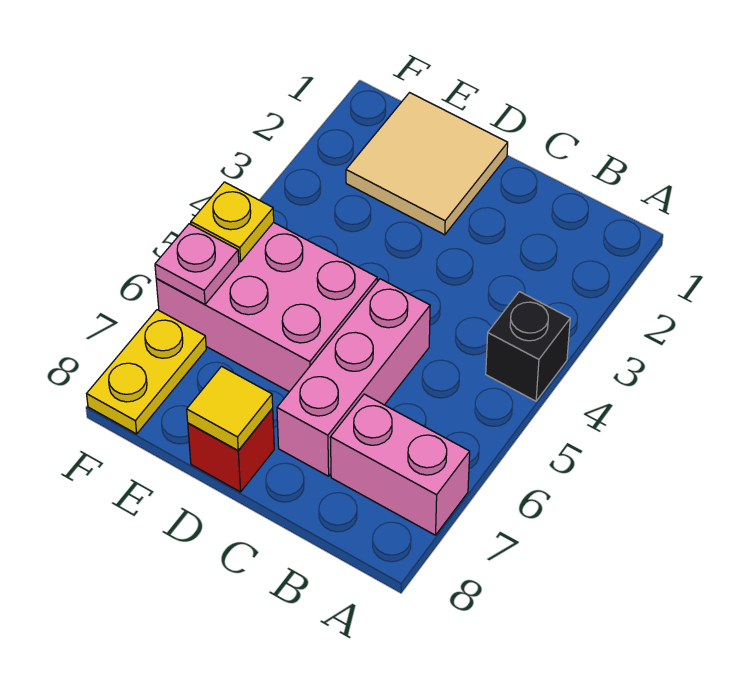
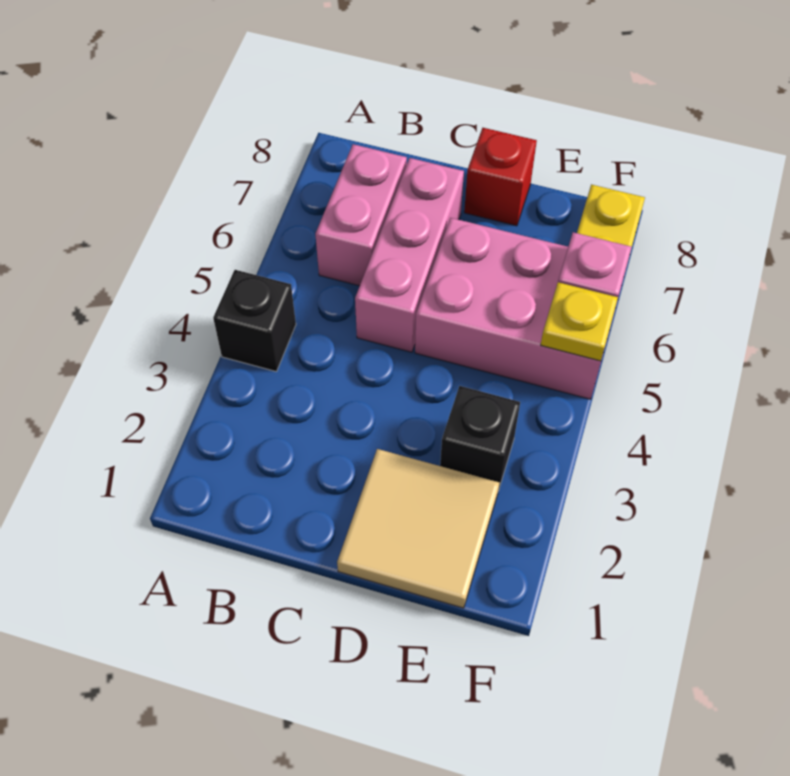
pink 1x2 brick [330,394,470,535] -> pink 1x2 brick turned to [315,144,407,286]
yellow 1x1 tile [187,366,273,450] -> none
none -> black 1x1 brick [440,386,520,490]

